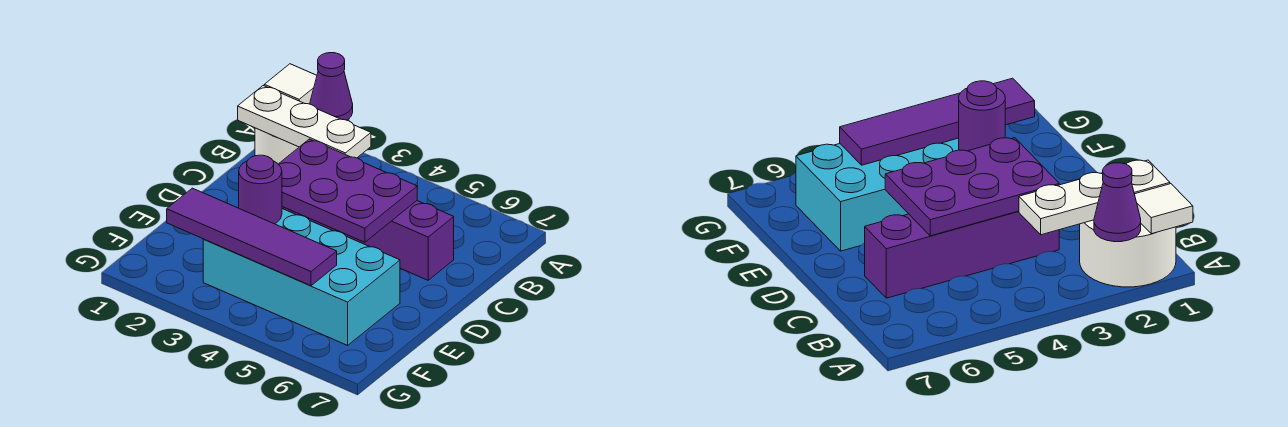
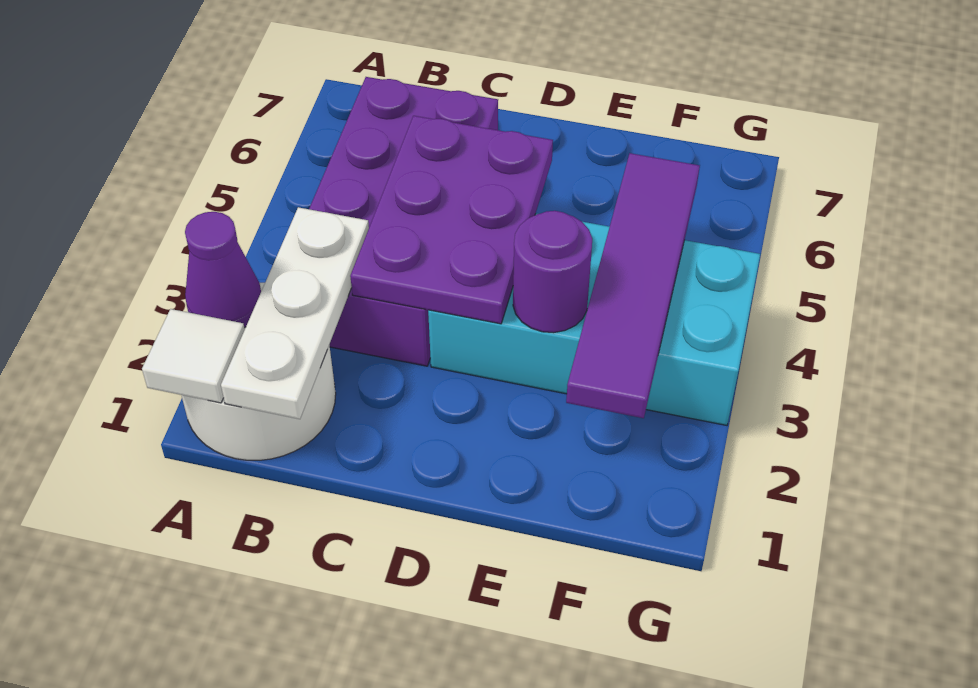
purple 1x4 brick [284,201,454,280] -> purple 2x4 brick [309,77,498,366]
cyan 2x4 brick [203,209,400,345] -> cyan 2x4 brick turned to [428,213,760,425]

